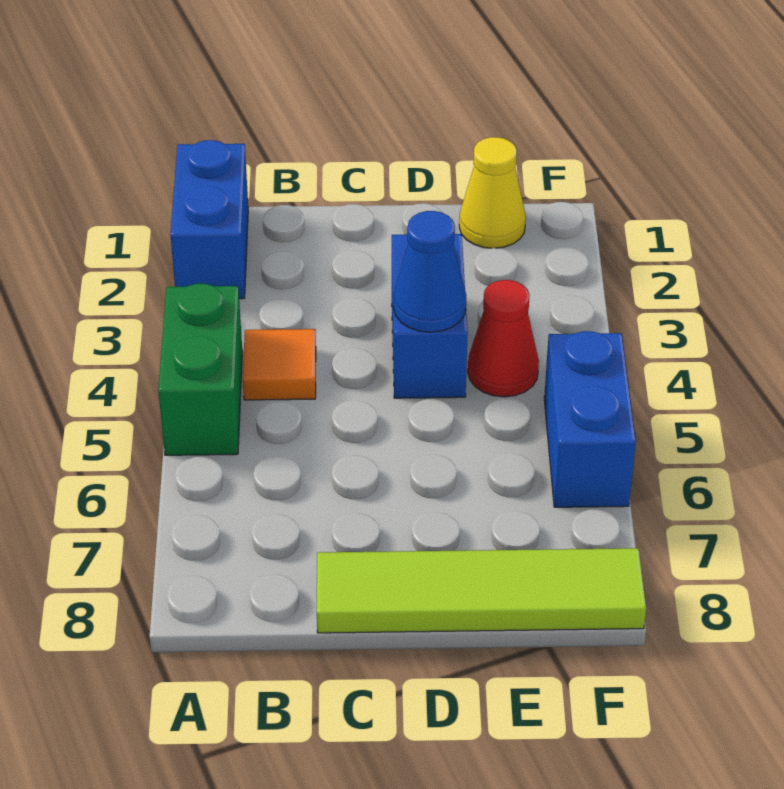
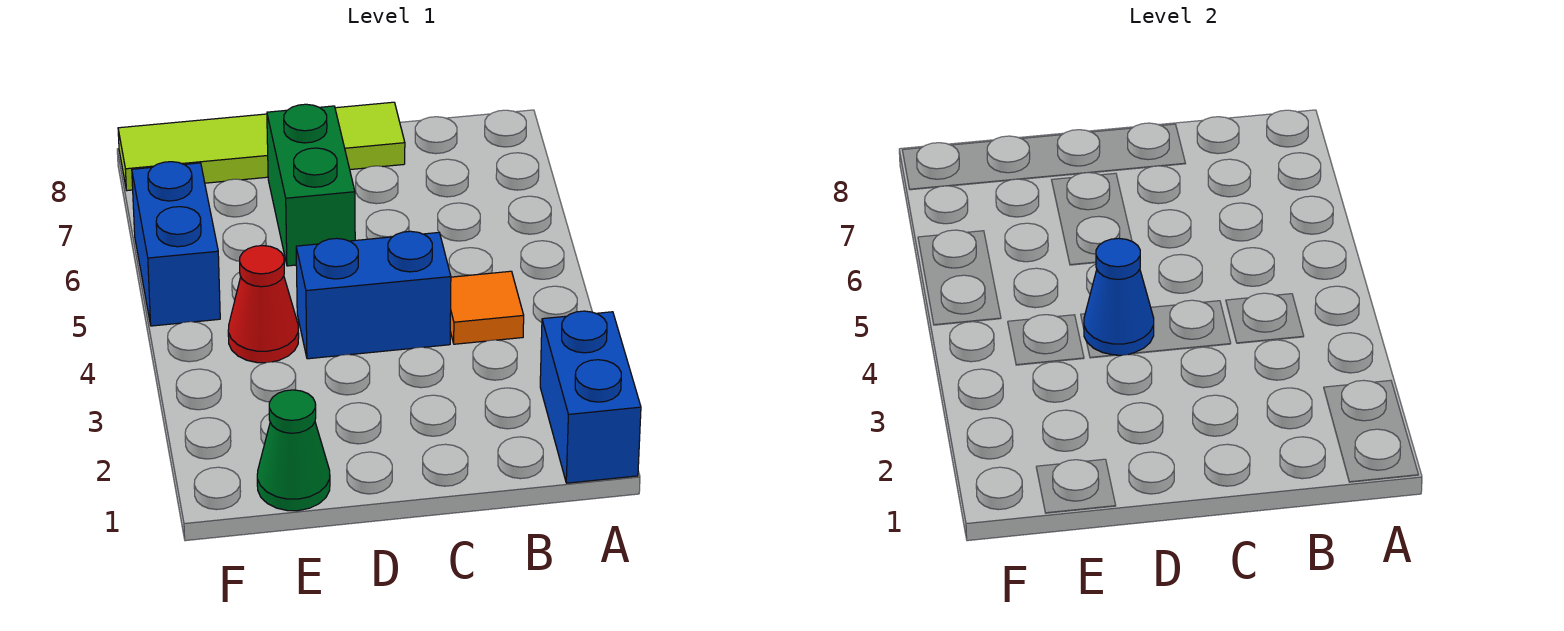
green 1x2 brick [158,284,242,455] -> green 1x2 brick moved to [267,104,355,266]
blue 1x2 brick [392,234,468,398] -> blue 1x2 brick turned to [296,231,451,359]
yellow 1x1 cone [459,137,526,248] -> green 1x1 cone [257,390,330,511]

